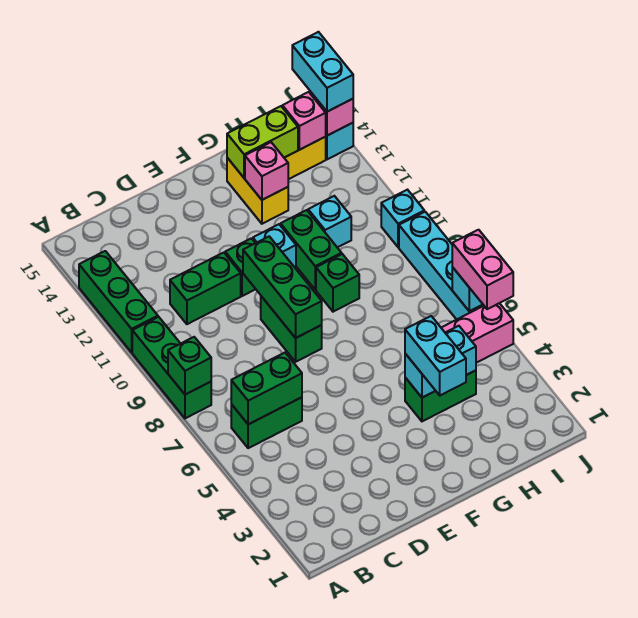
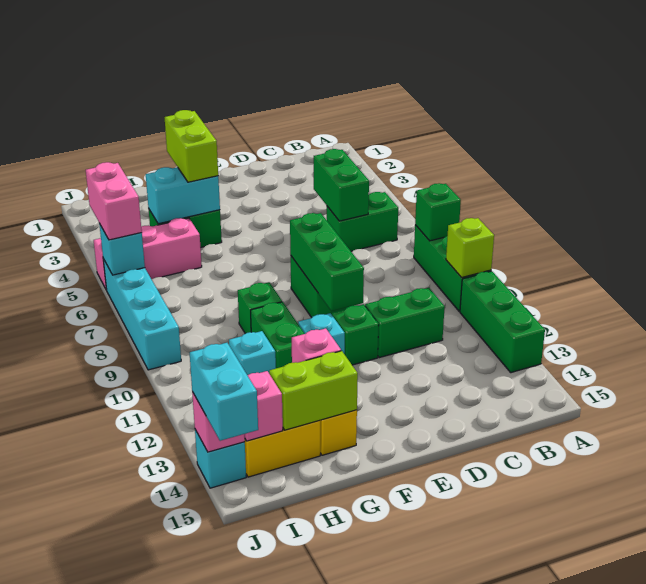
none -> lime 1x1 brick [446,218,494,278]
green 1x2 brick [231,353,302,424] -> green 1x2 brick turned to [314,149,369,221]
cyan 1x2 brick [405,316,466,395] -> lime 1x2 brick [165,110,218,182]
cyan 1x1 brick [381,190,424,247] -> none

